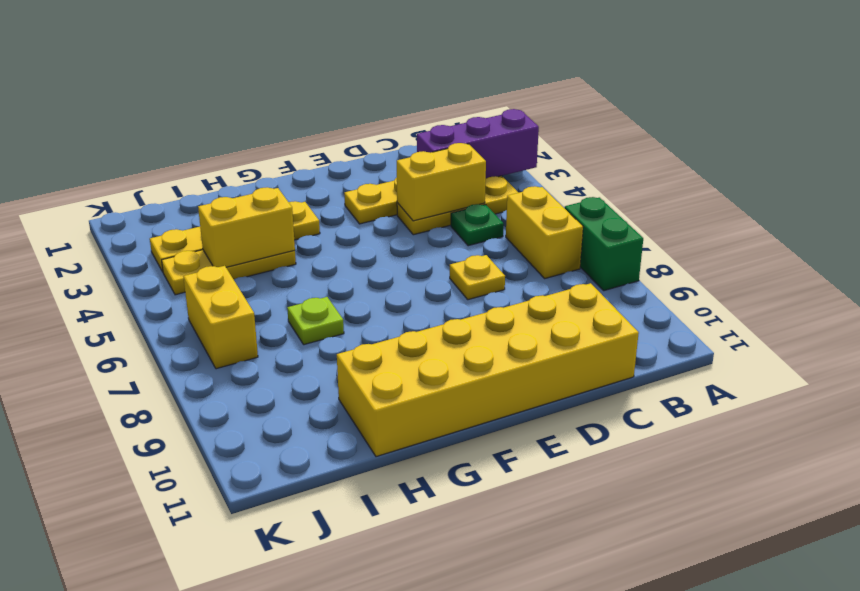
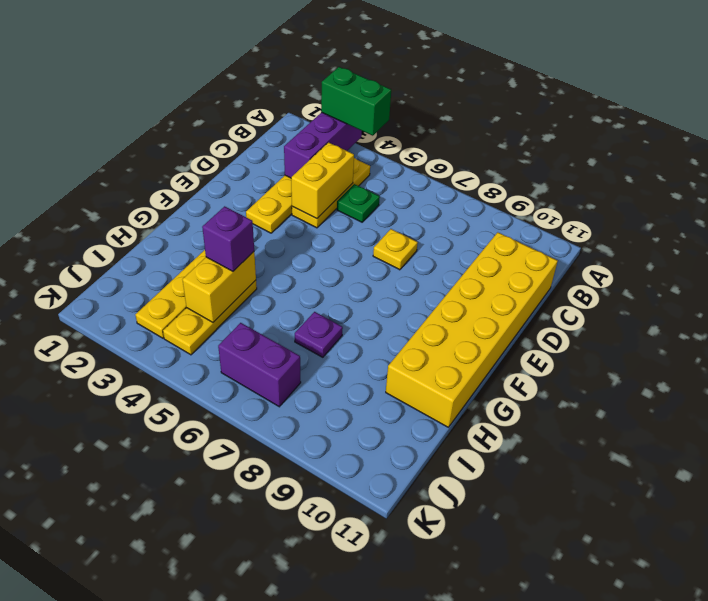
green 1x2 brick [565,197,643,291] -> green 1x2 brick moved to [321,67,391,136]
yellow 1x2 brick [506,186,583,278] -> none
none -> purple 1x1 brick [202,206,254,271]
lime 1x1 plate [287,297,344,345] -> purple 1x1 plate [295,312,343,357]
yellow 1x2 brick [183,266,258,369] -> purple 1x2 brick [218,323,301,407]

